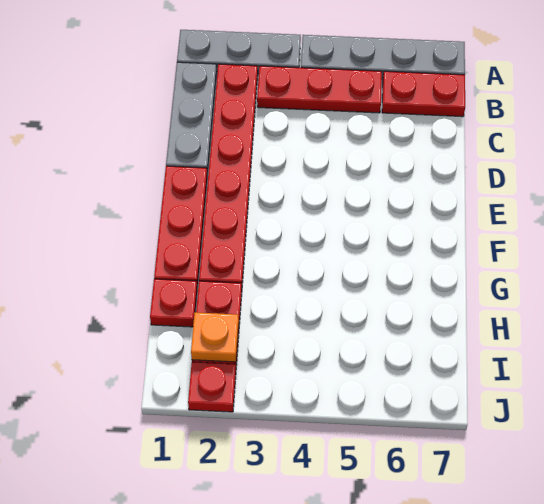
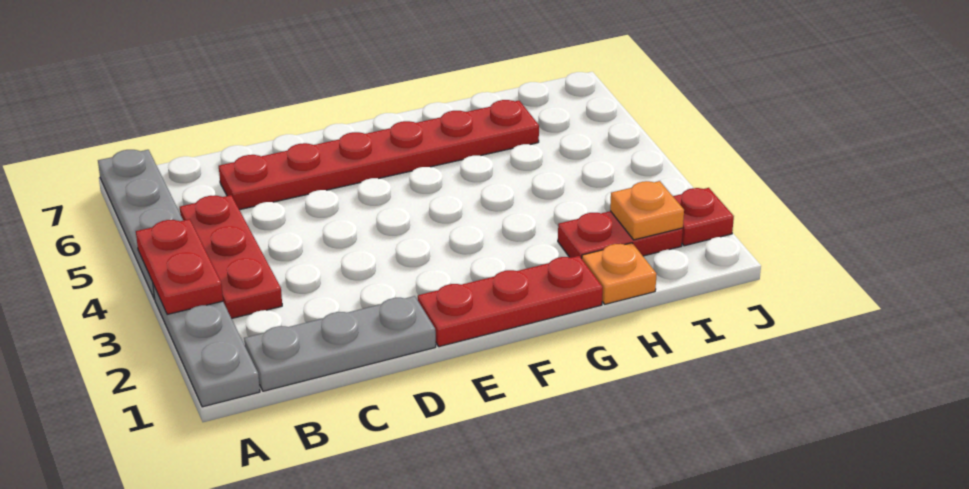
red 1x6 plate [199,64,258,283] -> red 1x6 plate moved to [219,100,539,210]
red 1x2 plate [382,71,465,117] -> red 1x2 plate moved to [136,219,223,315]
red 1x1 plate [150,279,197,327] -> orange 1x1 plate [582,243,657,304]

